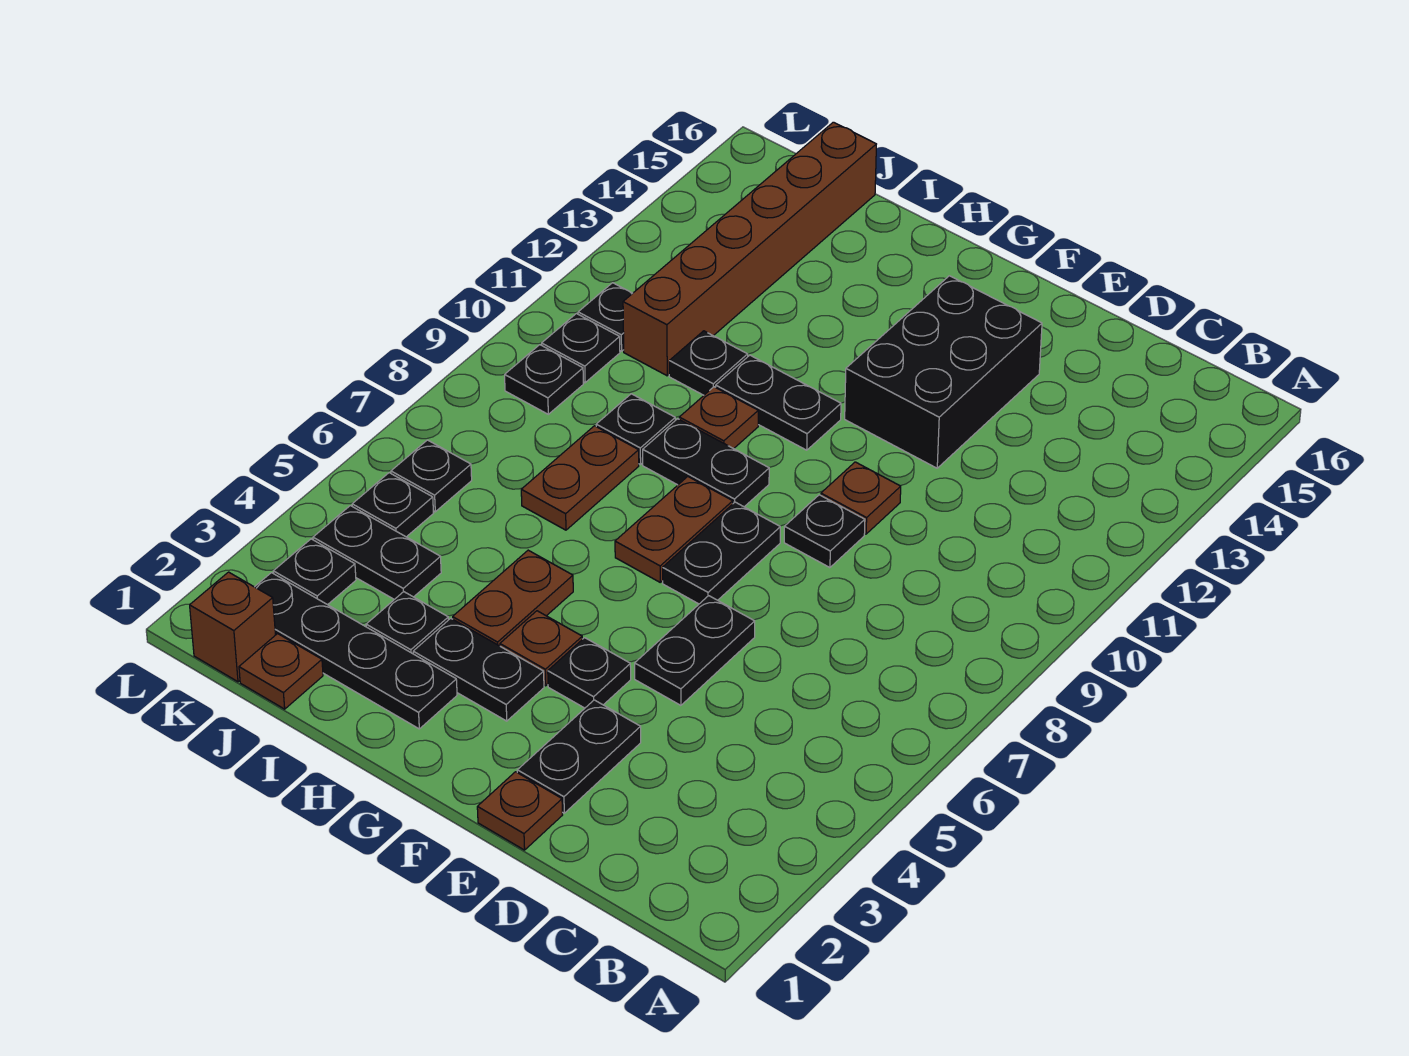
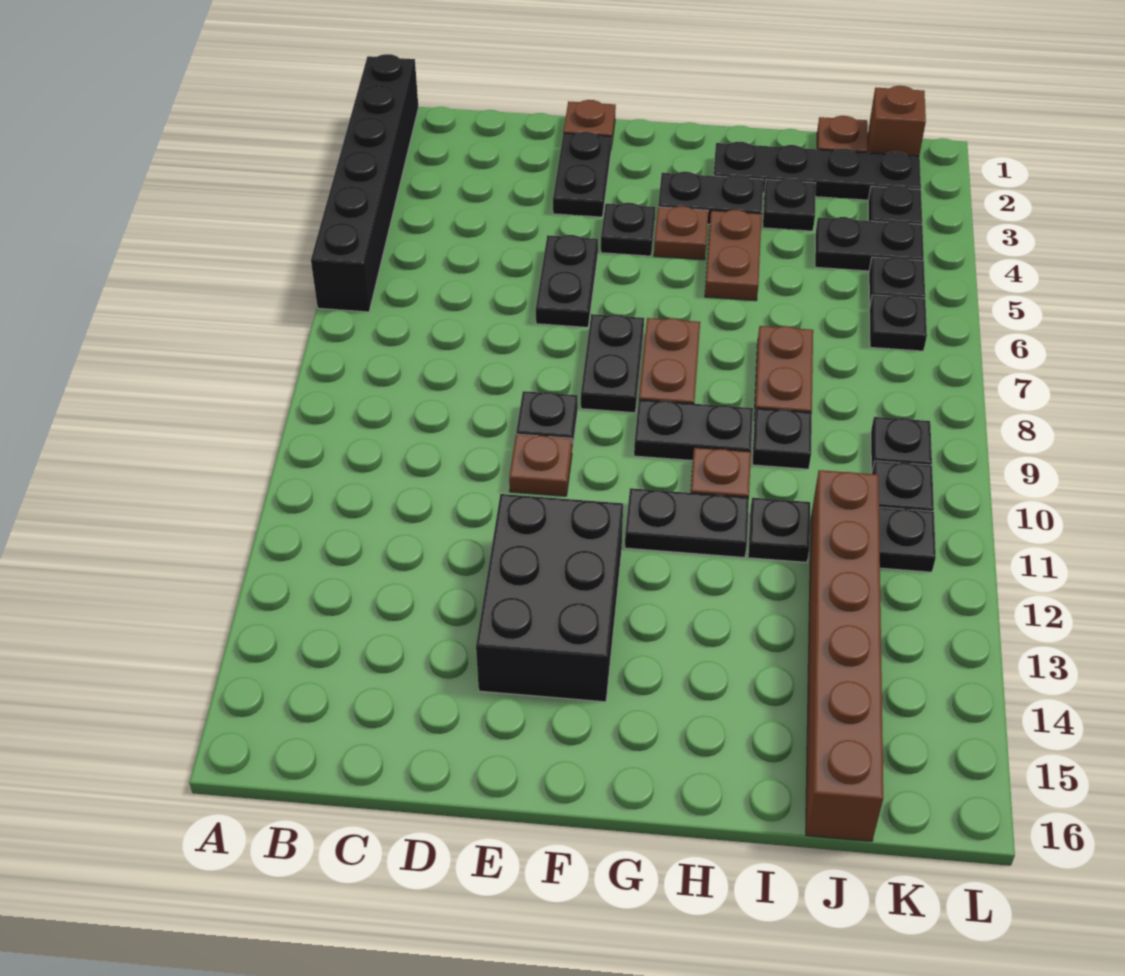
none -> black 1x6 brick [311,54,418,312]

